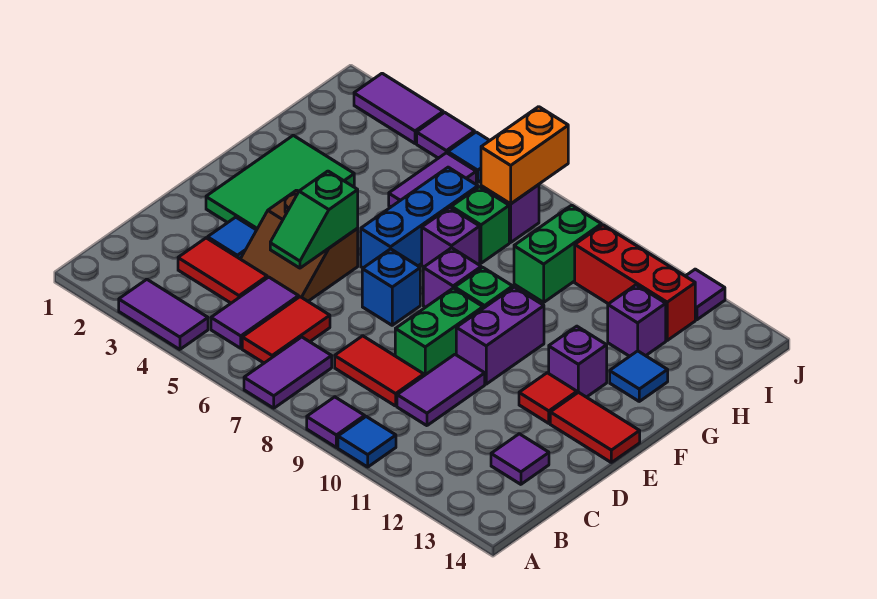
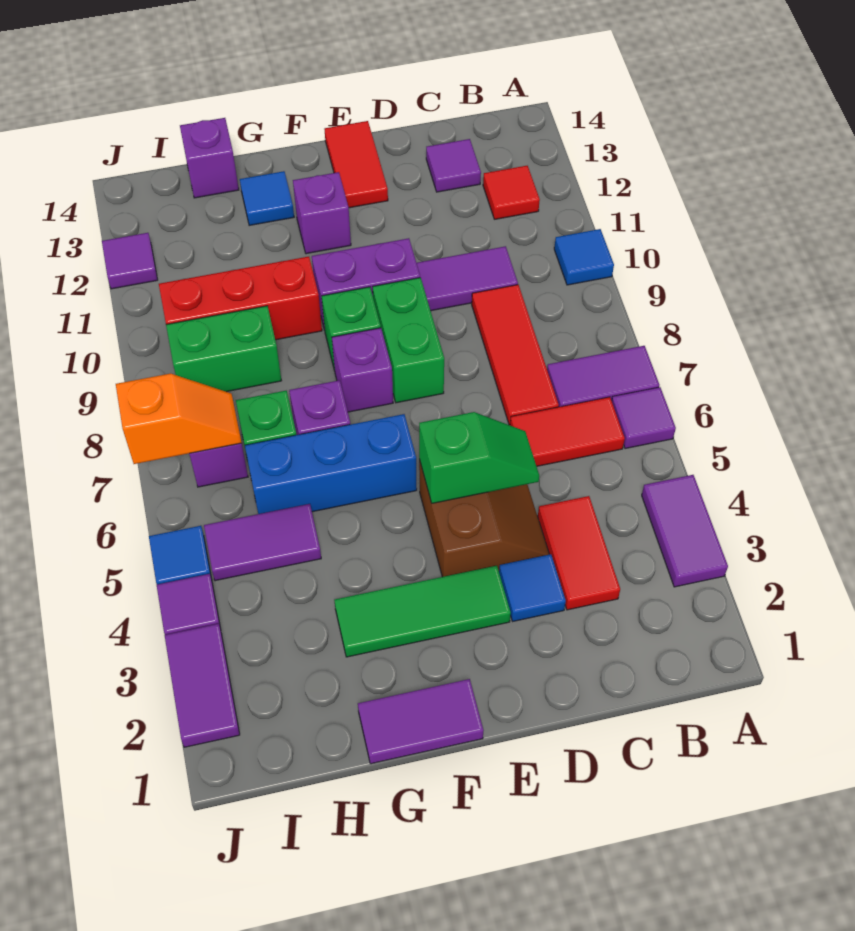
purple 1x1 tile [307,397,365,447] -> purple 1x1 tile moved to [612,387,676,449]
purple 1x2 tile [211,277,299,348] -> purple 1x2 tile moved to [358,679,484,764]
red 1x2 tile [335,336,424,406] -> red 1x3 tile [472,285,559,425]
green 1x2 brick [395,288,483,376] -> green 1x2 brick turned to [373,278,444,403]
green 2x3 tile [206,135,354,230] -> green 1x3 tile [334,566,511,657]
blue 1x1 brick [362,249,420,325] -> none
red 1x1 tile [519,373,577,423] -> red 1x1 tile moved to [483,166,540,219]
purple 1x1 brick [608,285,666,356] -> purple 1x1 brick moved to [180,118,239,198]
orange 1x2 brick [481,107,568,204] -> orange 1x2 slope [116,373,241,464]
red 1x3 brick [575,225,695,340] -> red 1x3 brick turned to [159,257,322,340]

